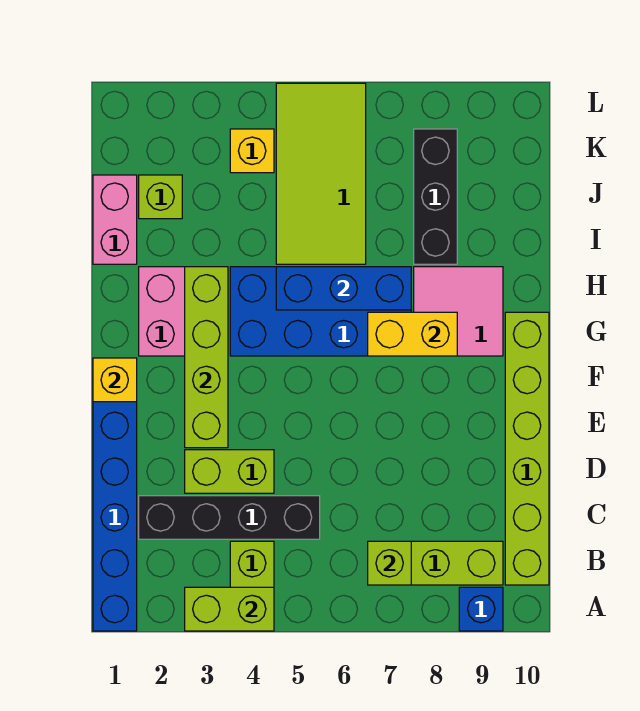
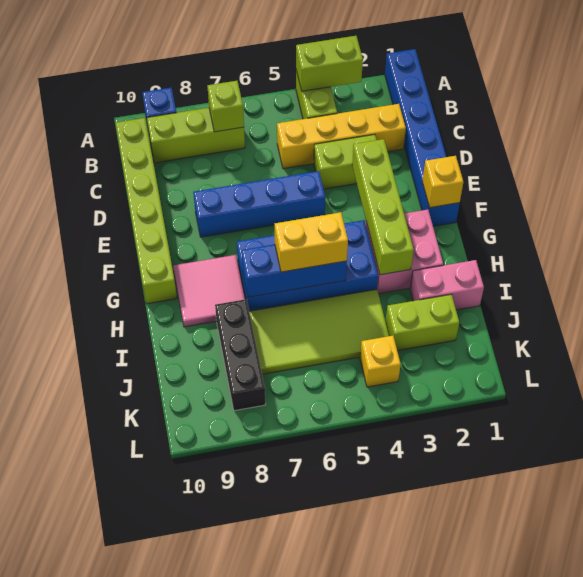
black 1x4 brick [139,496,320,539] -> yellow 1x4 brick [277,104,406,169]
none -> blue 1x4 brick [193,171,325,237]
yellow 1x2 brick [368,312,457,356] -> yellow 1x2 brick moved to [274,212,348,272]
pink 1x2 brick [93,175,137,264] -> pink 1x2 brick turned to [410,260,484,310]
lime 2x4 tile [276,83,366,264] -> lime 2x4 tile turned to [249,289,389,374]
lime 1x1 brick [139,175,182,219] -> lime 1x2 brick [386,294,459,351]

